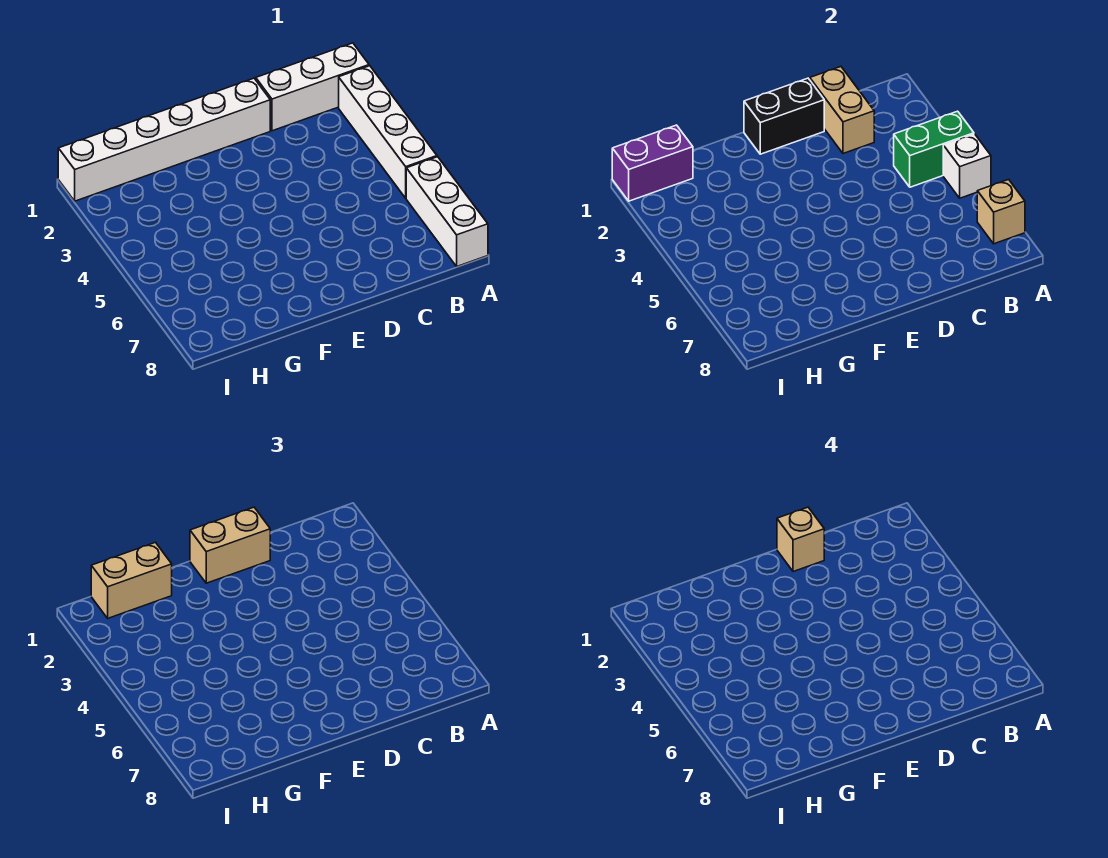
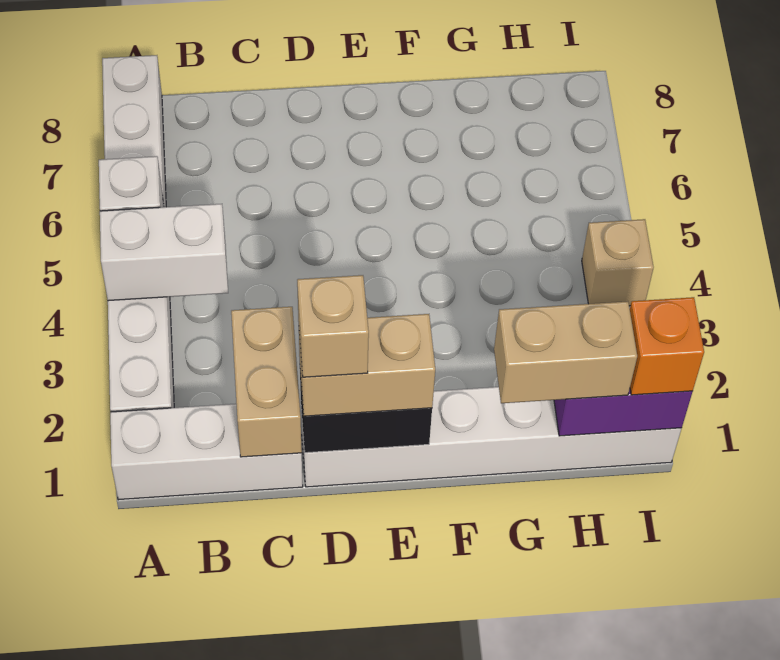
green 1x2 brick [894,111,974,187] -> white 1x2 brick [100,204,228,301]
tan 1x1 brick [977,180,1025,244] -> tan 1x1 brick moved to [582,219,654,306]
none -> orange 1x1 brick [630,297,704,395]

